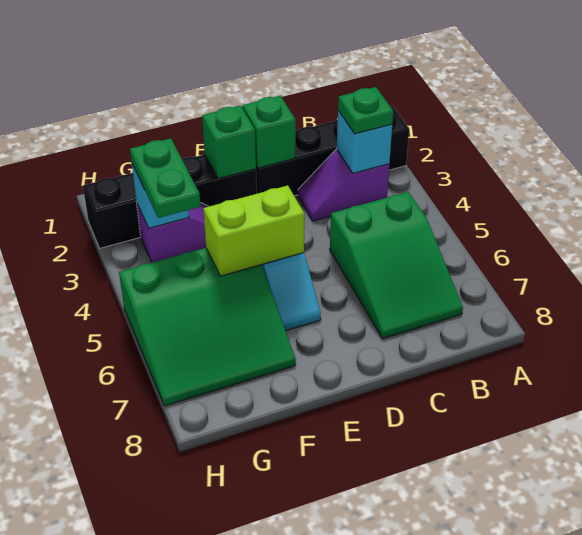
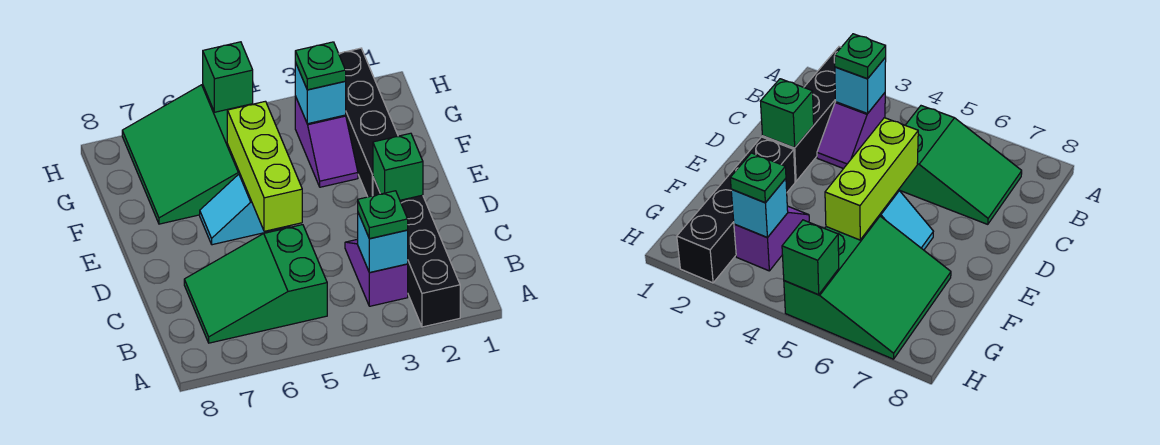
green 1x1 brick [202,106,256,179] -> green 1x1 brick moved to [203,42,253,112]
lime 1x2 brick [203,186,304,276] -> lime 1x3 brick [227,101,302,231]
green 1x2 plate [130,138,200,218] -> green 1x1 plate [295,42,346,90]

